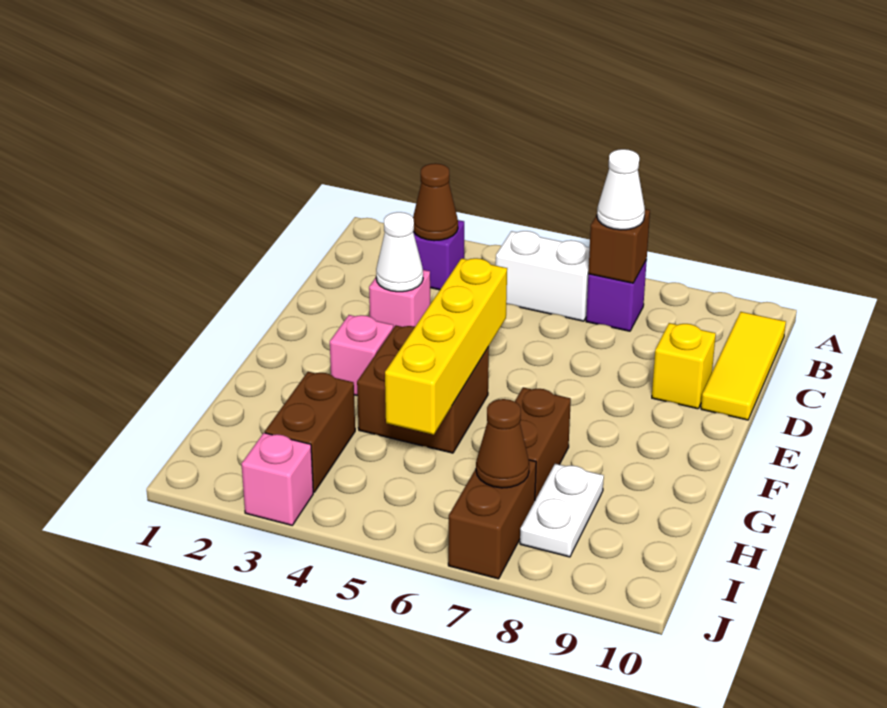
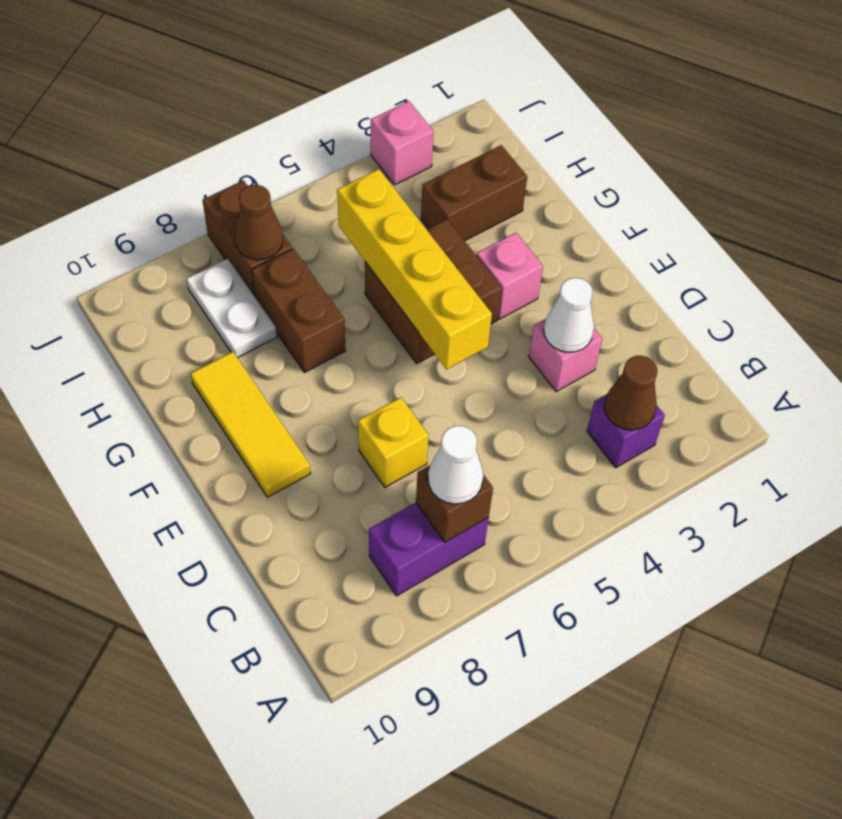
white 1x2 brick [496,231,590,321] -> none
purple 1x1 brick [586,260,647,331] -> purple 1x2 brick [369,502,489,596]
yellow 1x3 tile [701,312,786,420] -> yellow 1x3 tile moved to [190,352,311,497]
yellow 1x1 brick [652,323,716,409] -> yellow 1x1 brick moved to [358,397,429,487]
brown 1x2 brick [265,372,355,492] -> brown 1x2 brick turned to [421,145,527,241]

